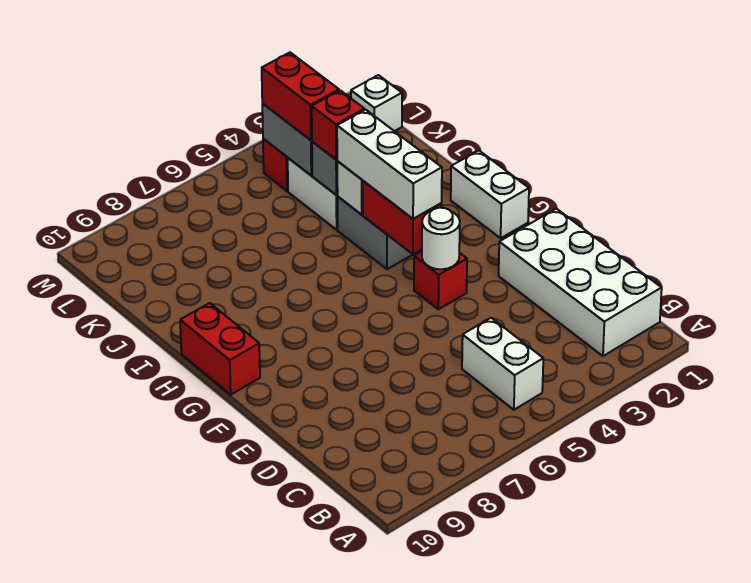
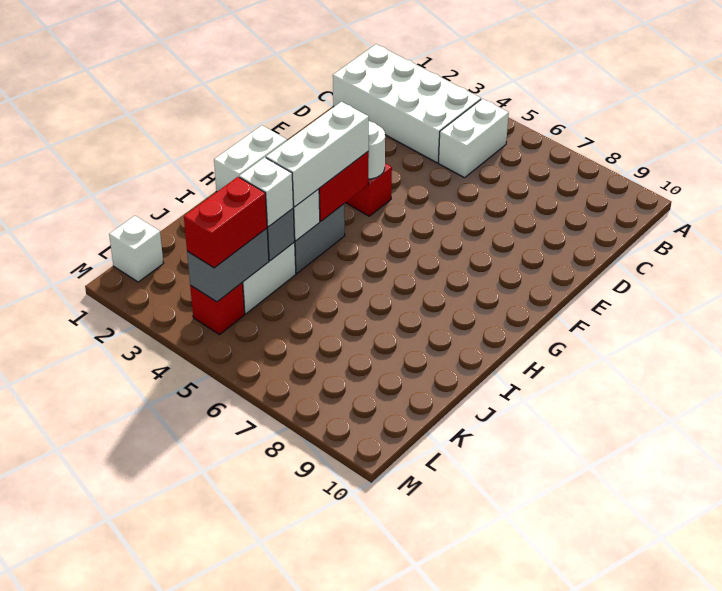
white 2x4 brick [499,209,662,356] -> white 2x4 brick turned to [333,44,481,163]
red 1x2 brick [180,303,260,395] -> none
red 1x1 brick [312,90,364,160] -> white 1x1 brick [239,157,294,227]

